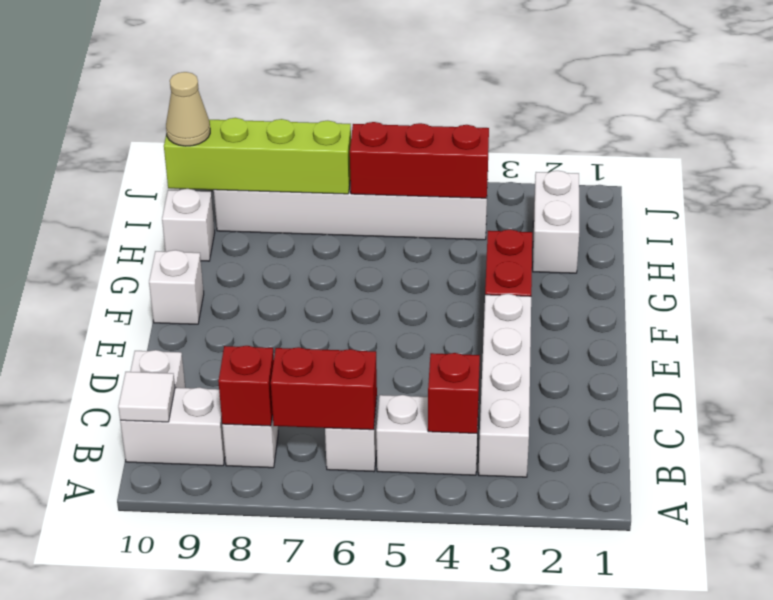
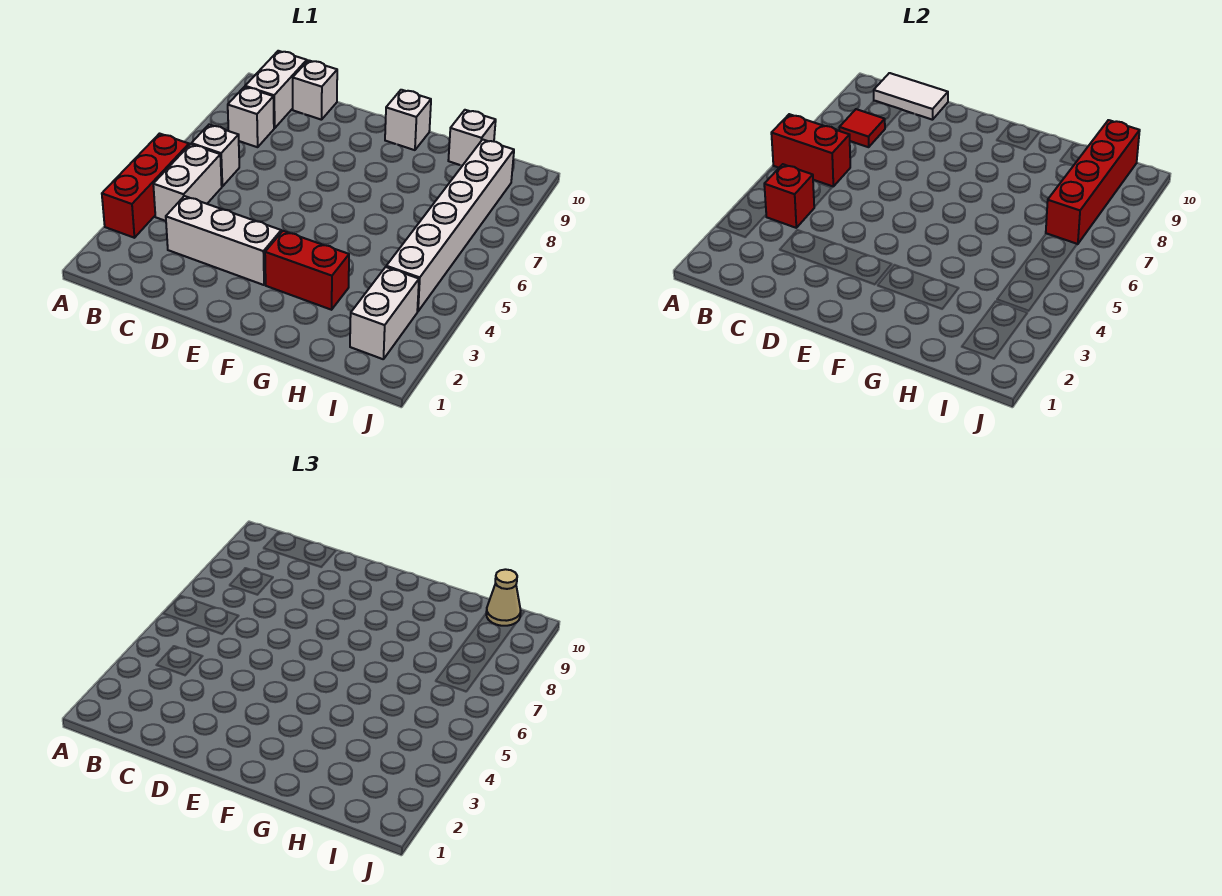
white 1x4 brick [479,294,531,477] -> white 1x3 brick [166,196,281,285]
red 1x2 brick [271,347,377,430] -> red 1x2 brick turned to [771,114,850,186]
red 1x1 brick [218,346,274,426] -> red 1x1 tile [839,109,885,147]
white 1x1 tile [118,372,175,422] -> white 1x2 tile [874,73,948,120]
white 1x2 brick [533,171,579,273] -> white 1x2 brick turned to [350,267,419,359]
red 1x3 brick [350,122,489,198] -> red 1x3 brick moved to [102,134,189,238]
lime 1x4 brick [164,118,351,194] -> red 1x4 brick [1046,120,1140,244]

